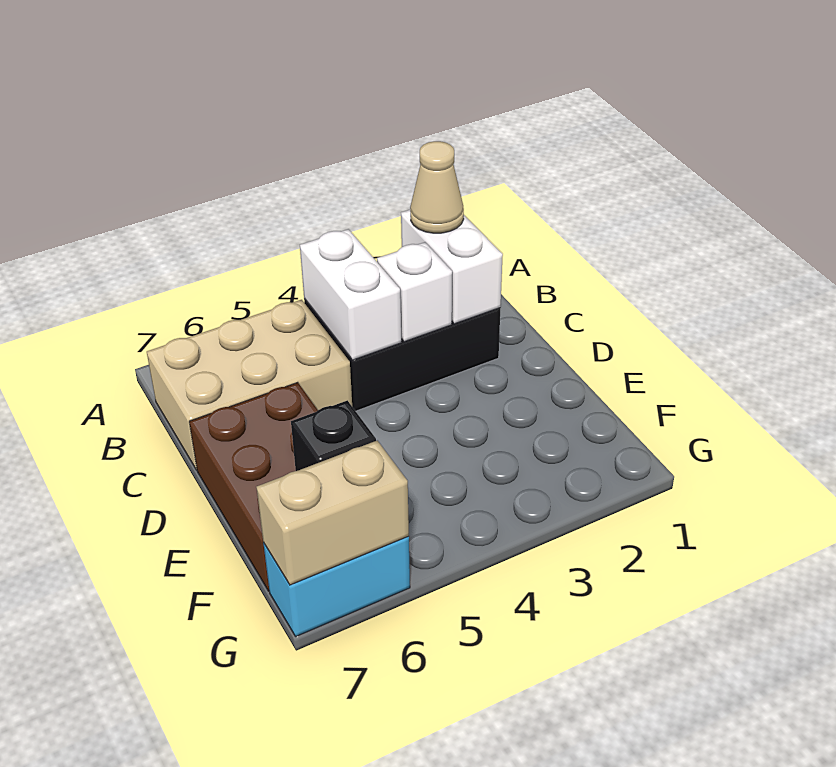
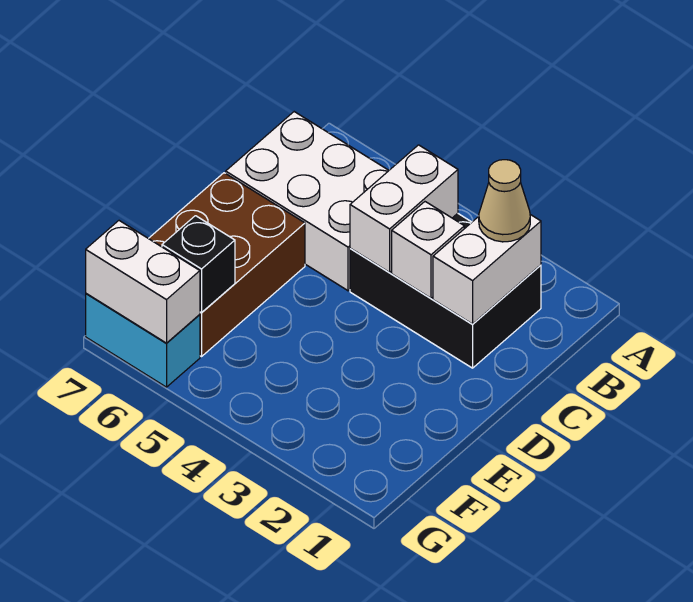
tan 2x3 brick [147,300,352,470] -> white 2x3 brick [226,112,389,291]
tan 1x2 brick [256,441,409,585] -> white 1x2 brick [86,221,200,343]

